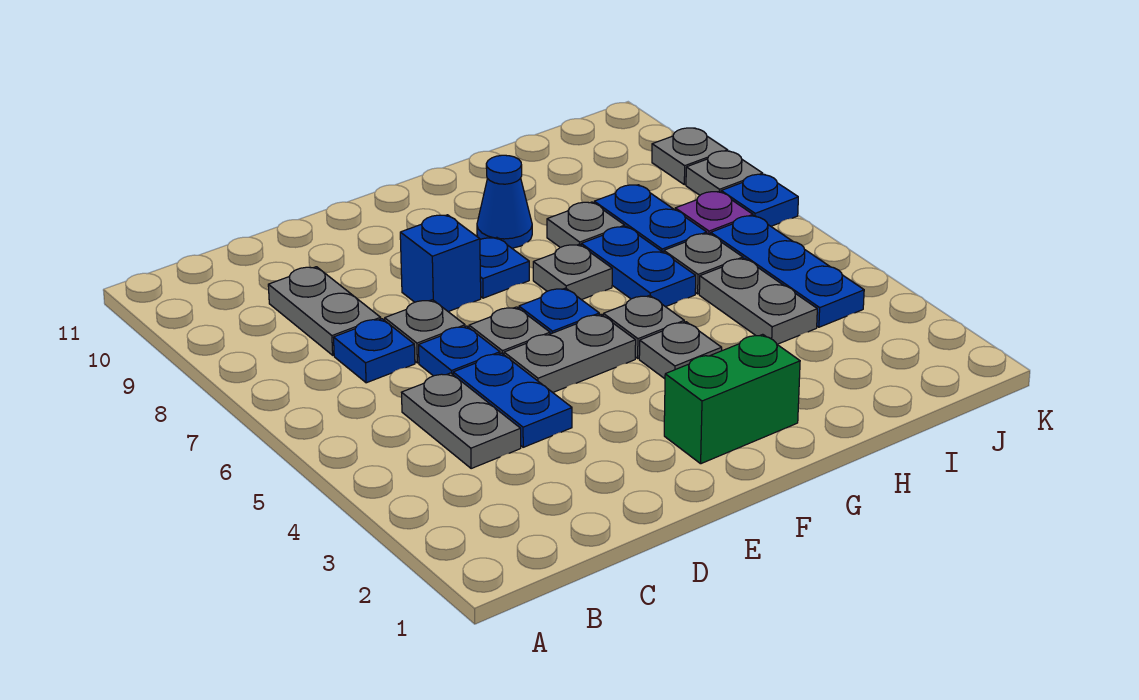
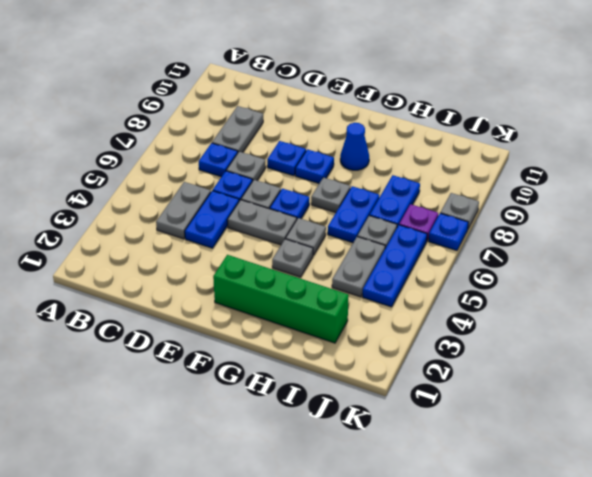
blue 1x1 brick [400,215,481,312] -> blue 1x1 plate [267,141,306,176]
green 1x2 brick [664,334,800,464] -> green 1x4 brick [213,255,349,343]
grey 1x1 plate [547,202,625,247] -> none
grey 1x1 plate [652,128,728,185] -> none

